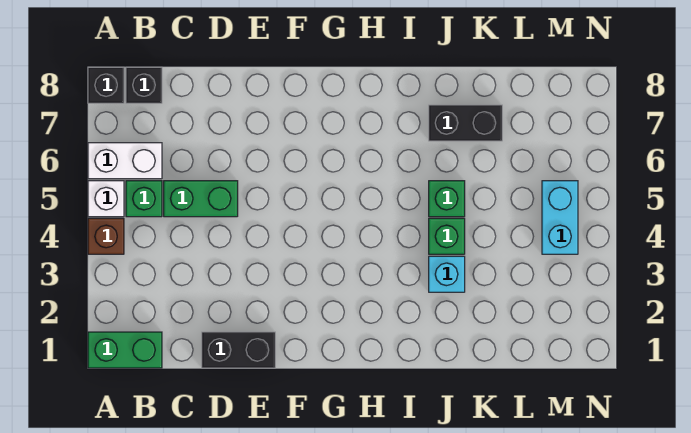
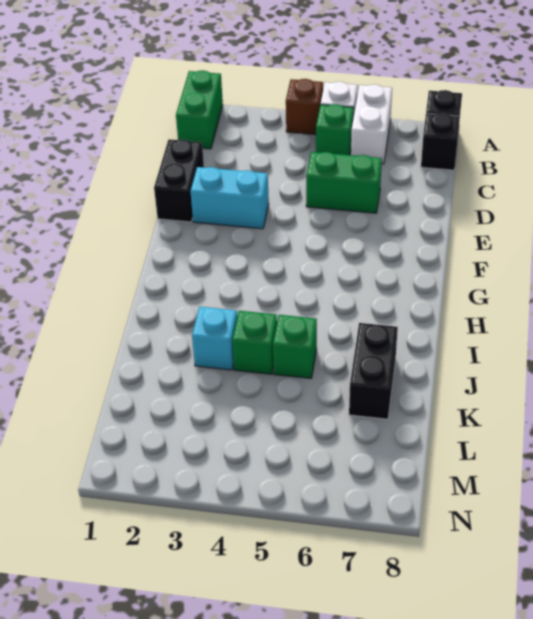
green 1x2 brick [164,181,238,217] -> green 1x2 brick turned to [306,152,382,213]
cyan 1x2 brick [542,181,578,254] -> cyan 1x2 brick moved to [190,167,269,229]

